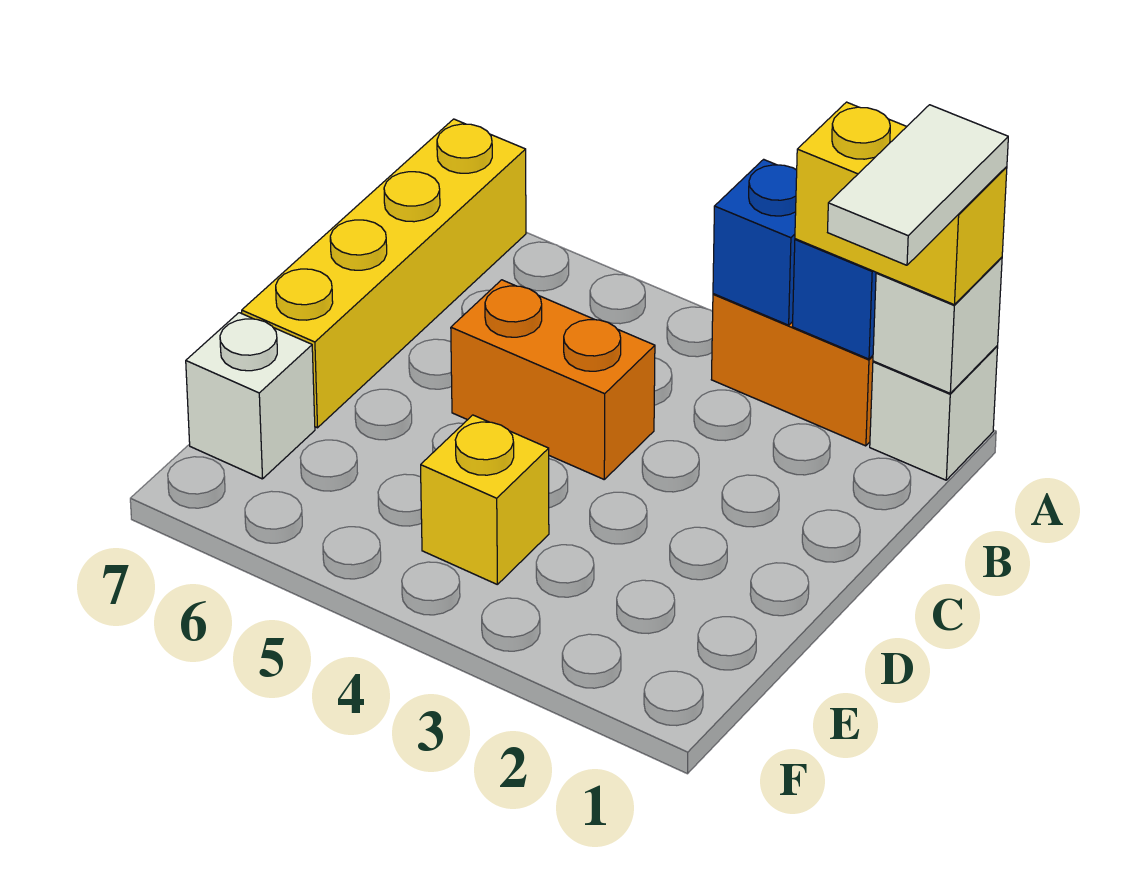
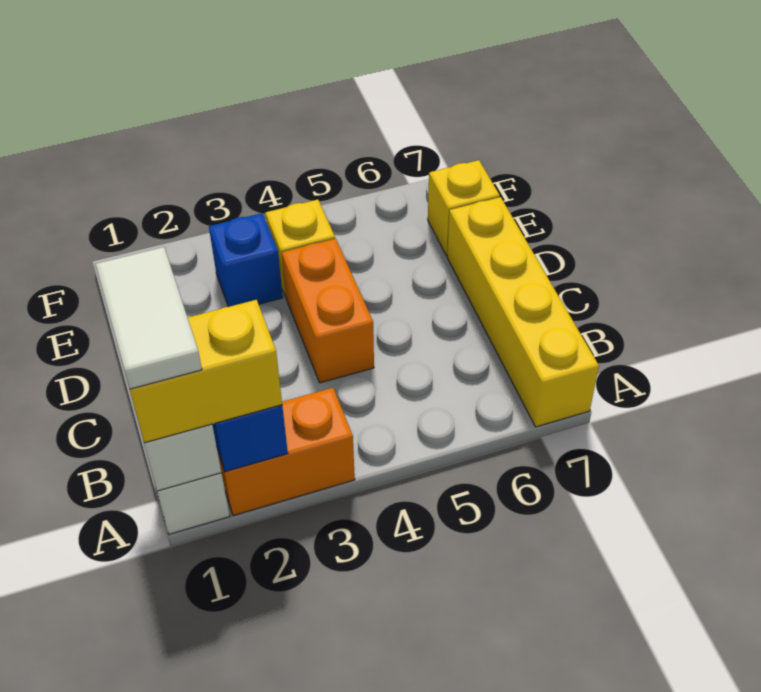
blue 1x1 brick [713,159,797,325] -> blue 1x1 brick moved to [209,213,283,307]
orange 1x2 brick [451,280,655,479] -> orange 1x2 brick turned to [282,239,374,383]
white 1x1 brick [186,313,315,479] -> yellow 1x1 brick [428,160,500,256]

